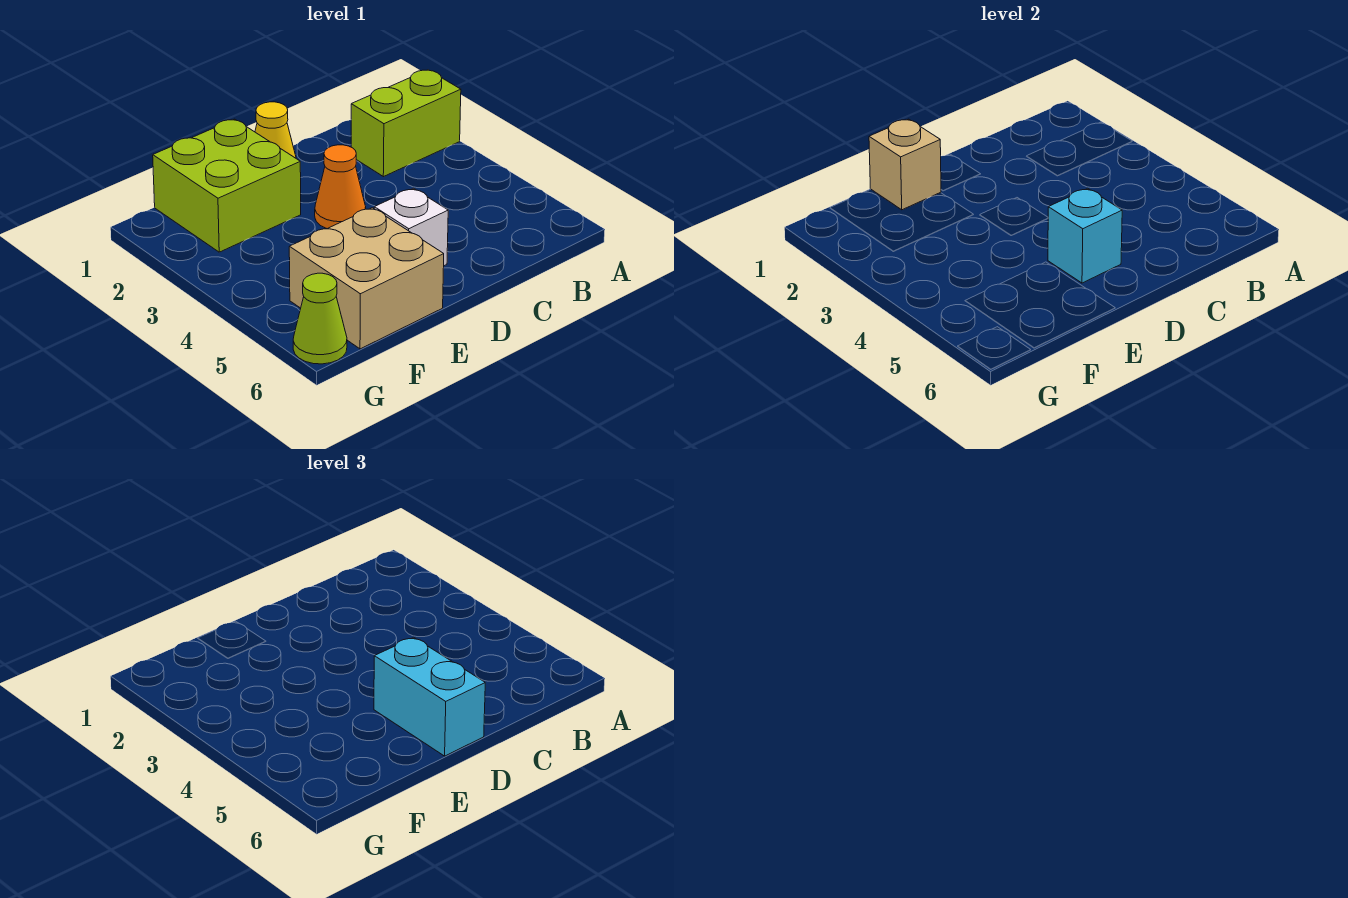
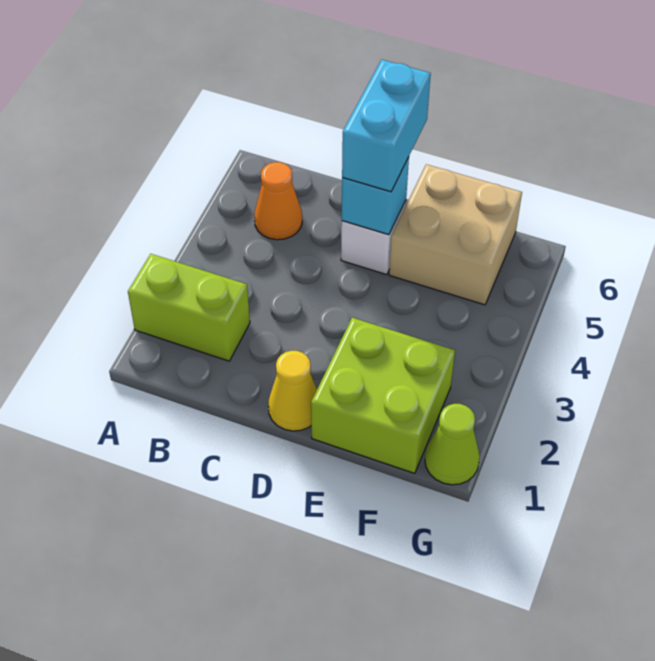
orange 1x1 cone [315,145,366,229] -> orange 1x1 cone moved to [254,162,302,240]
tan 1x1 brick [869,119,941,210] -> none
lime 1x1 cone [293,273,347,364] -> lime 1x1 cone moved to [425,404,480,485]

